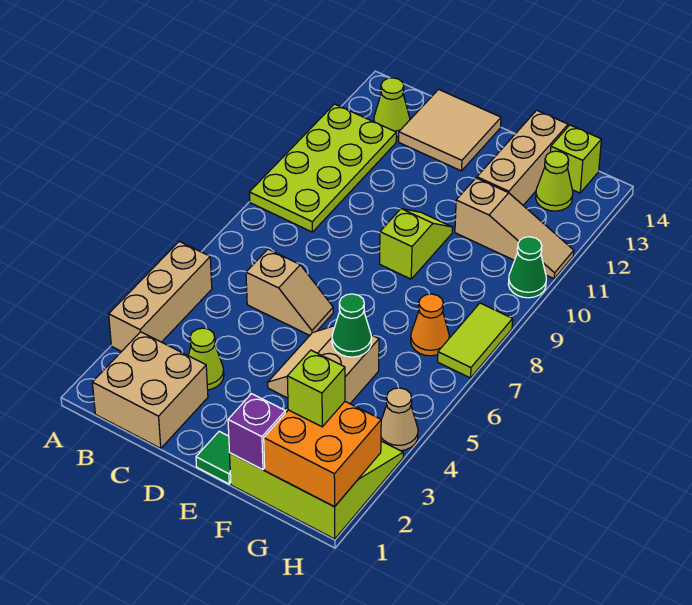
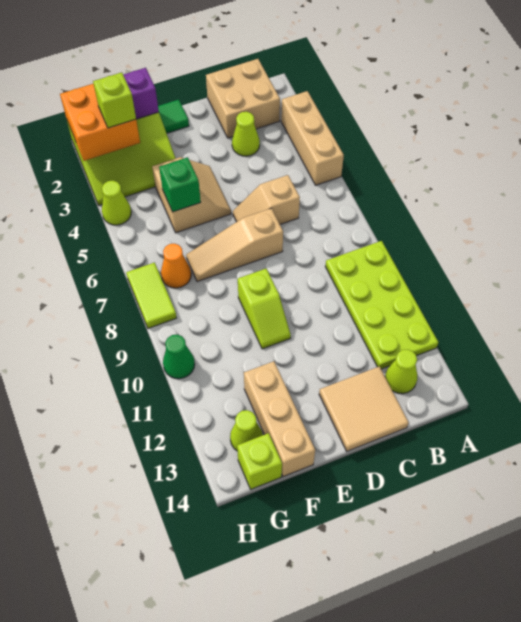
green 1x1 cone [332,294,371,357] -> green 1x1 brick [159,157,201,212]
tan 1x3 slope [455,178,574,279] -> tan 1x3 slope moved to [186,208,283,282]
tan 1x1 cone [381,388,418,451] -> lime 1x1 cone [102,181,131,225]

